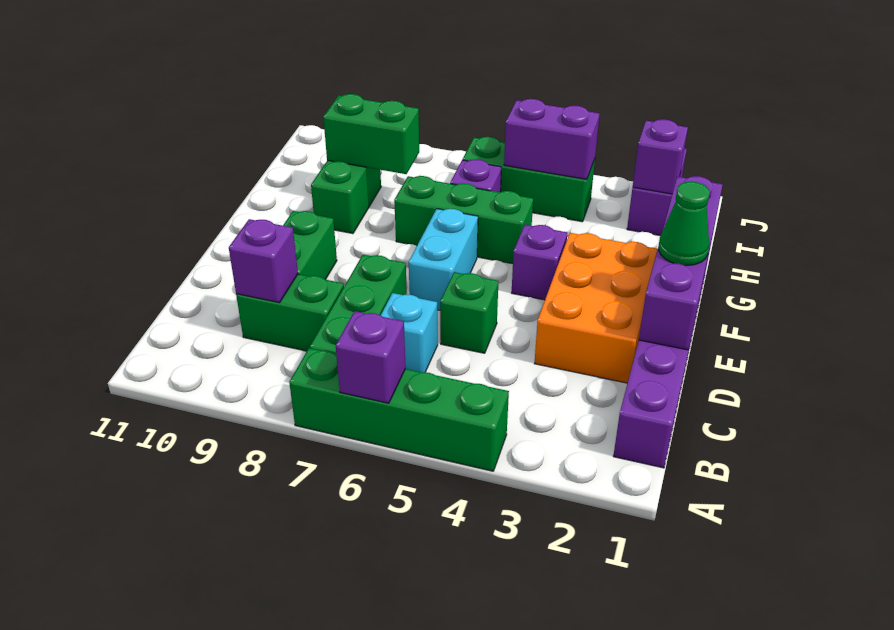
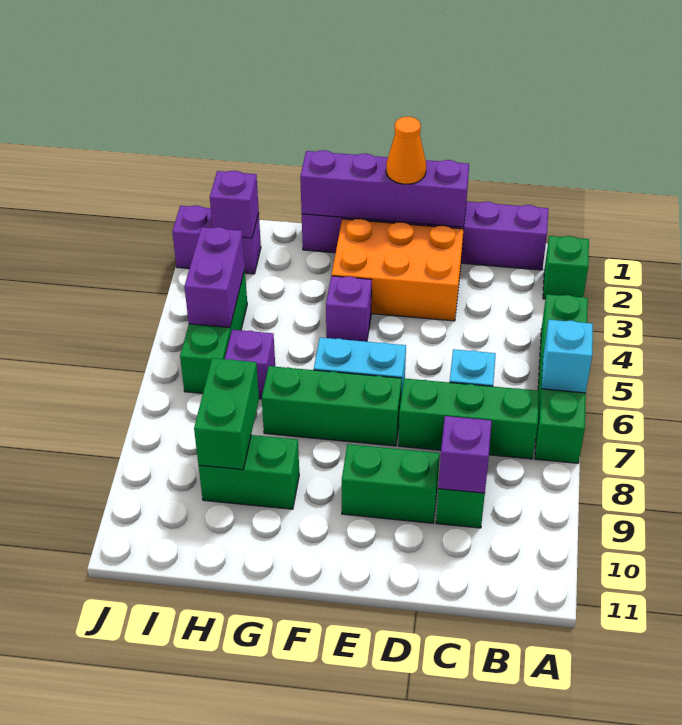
purple 1x1 brick [336,311,406,403] -> cyan 1x1 brick [542,320,593,393]
green 1x1 brick [440,272,498,353] -> green 1x1 brick moved to [543,236,589,299]
green 1x1 cone [659,182,710,265] -> orange 1x1 cone [386,117,426,184]
green 1x3 brick [394,176,533,264] -> green 1x3 brick turned to [262,366,402,446]

